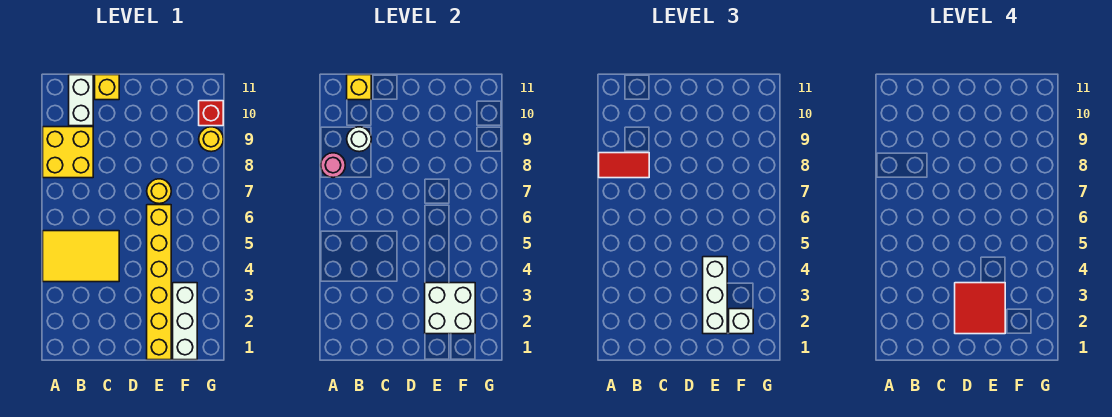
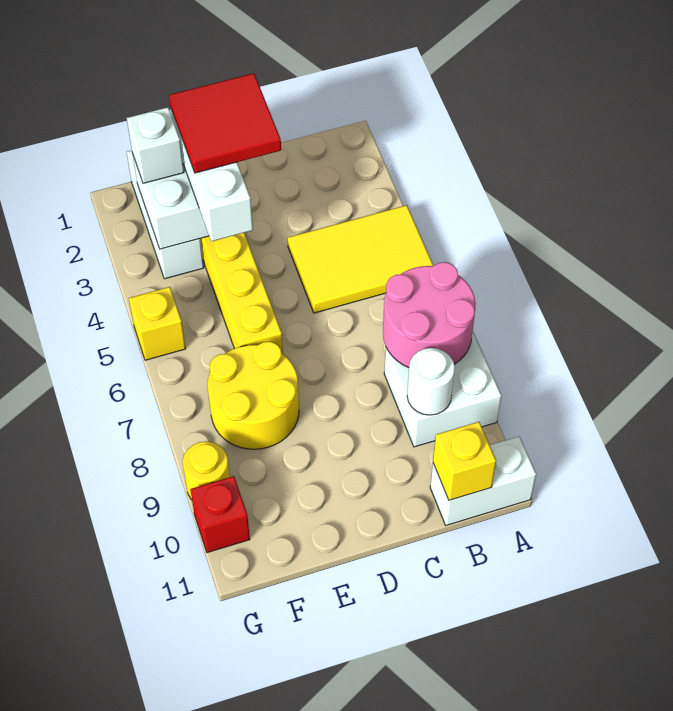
yellow 2x2 brick [43,127,93,178] -> white 2x2 brick [384,332,501,447]
pink 1x1 round brick [321,153,345,178] -> pink 2x2 round brick [383,262,476,368]
red 1x2 tile [599,153,649,178] -> none
white 1x2 brick [69,75,93,126] -> white 1x2 brick turned to [430,436,536,525]
yellow 1x1 brick [95,75,119,100] -> yellow 1x1 brick moved to [129,287,186,360]
yellow 1x1 round brick [147,179,171,204] -> yellow 2x2 round brick [208,342,299,449]

